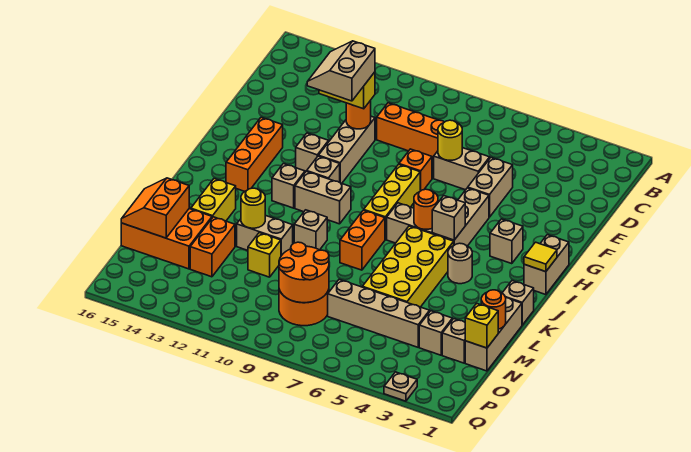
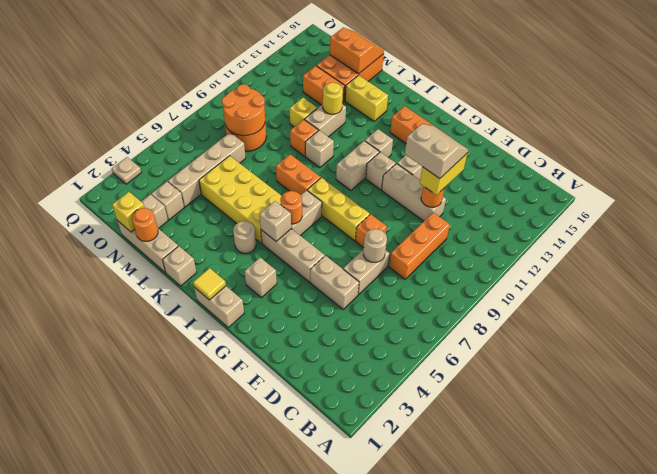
yellow 1x1 round brick [438,120,462,160] -> tan 1x1 round brick [363,229,387,262]
none -> orange 1x1 brick [290,120,318,156]

